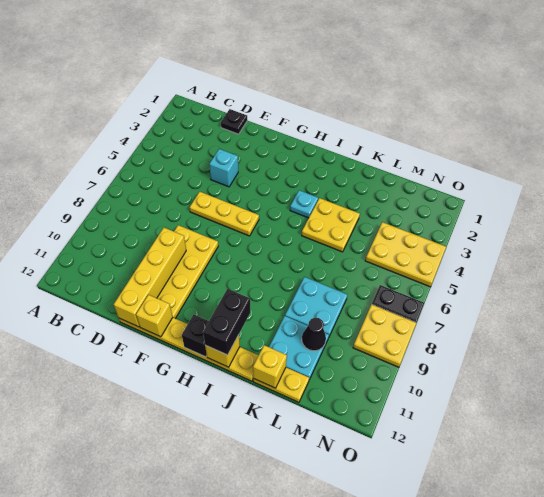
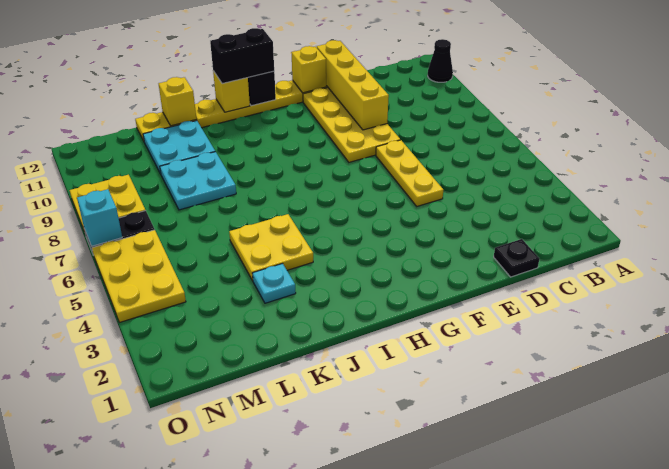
cyan 1x1 brick [209,149,238,187] -> cyan 1x1 brick moved to [77,189,122,246]
yellow 1x3 plate [190,192,259,236] -> yellow 1x3 plate turned to [376,140,443,206]
cyan 1x1 plate [290,190,318,218] -> cyan 1x1 plate moved to [252,264,296,303]
black 1x2 brick [203,289,250,355] -> black 1x2 brick turned to [210,28,274,84]
black 1x1 cone [302,318,326,351] -> black 1x1 cone moved to [428,39,453,82]
yellow 2x3 plate [365,222,446,287] -> yellow 2x3 plate turned to [92,230,186,322]

